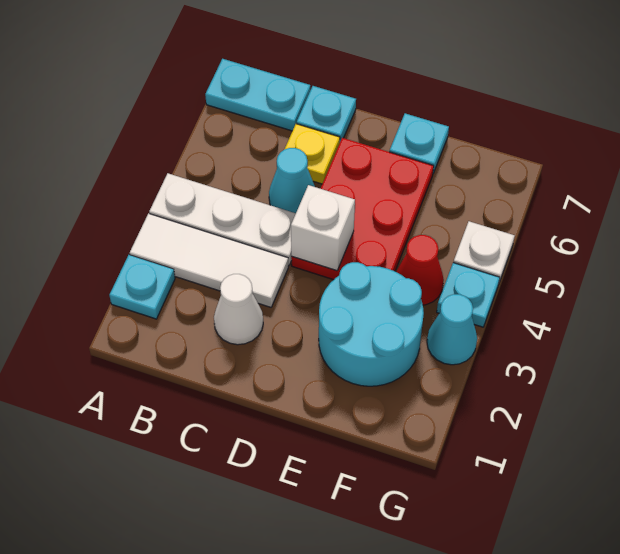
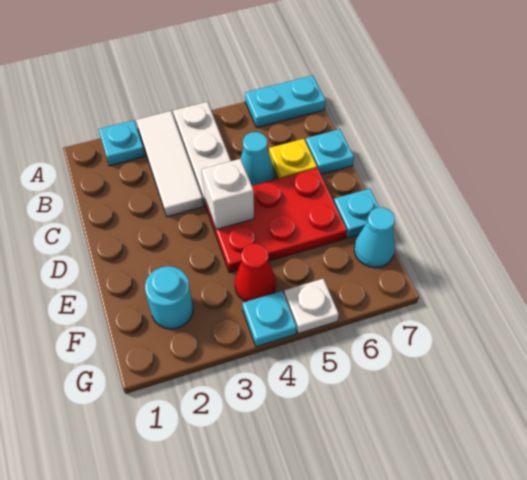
cyan 1x2 plate [205,59,310,131] -> cyan 1x2 plate turned to [245,75,326,128]
white 1x1 cone [214,274,263,345] -> none
cyan 2x2 round brick [319,262,424,386] -> cyan 1x1 round brick [145,266,193,329]
cyan 1x1 cone [427,294,477,365] -> cyan 1x1 cone moved to [354,207,395,268]

